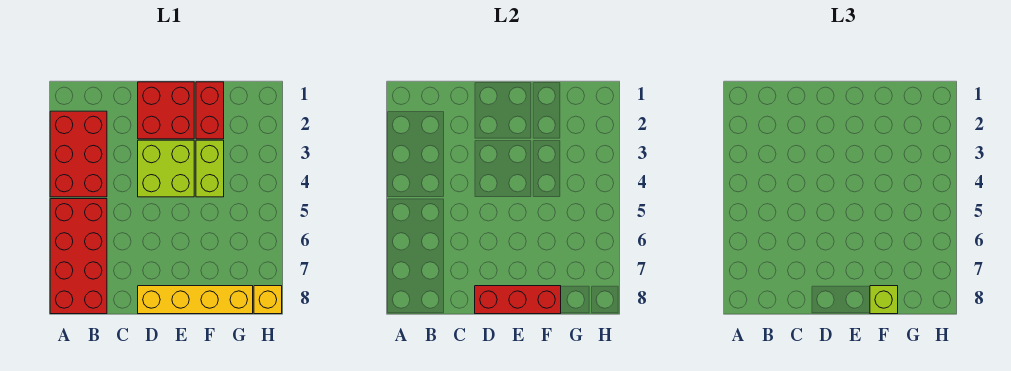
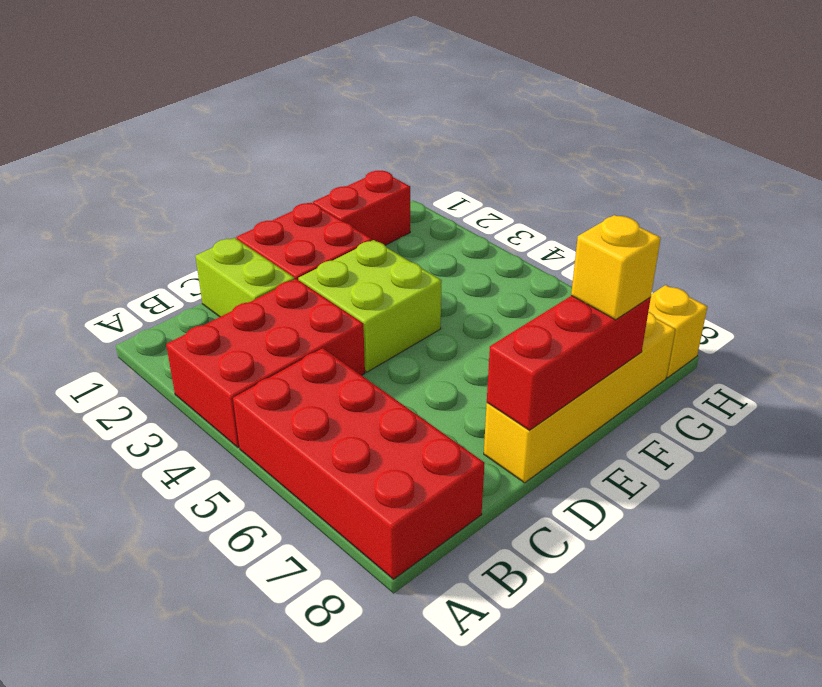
red 2x3 brick [50,111,107,197] -> red 2x3 brick turned to [166,279,365,448]
red 1x2 brick [196,82,224,139] -> red 1x2 brick turned to [313,171,410,245]
lime 1x2 brick [196,140,224,197] -> lime 1x2 brick moved to [195,238,295,317]
lime 1x1 brick [870,286,898,314] -> yellow 1x1 brick [571,215,661,320]

